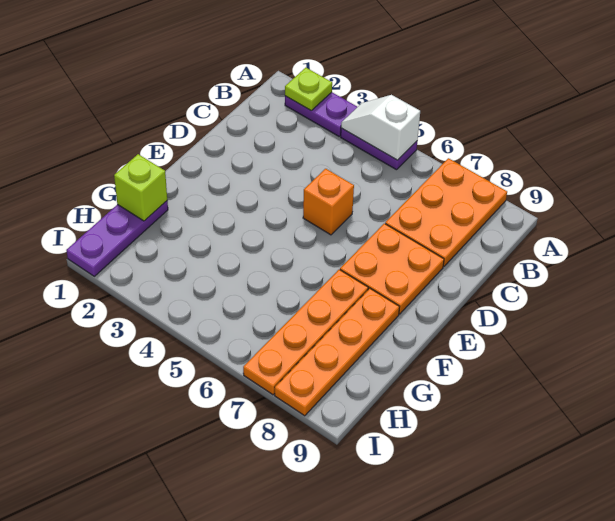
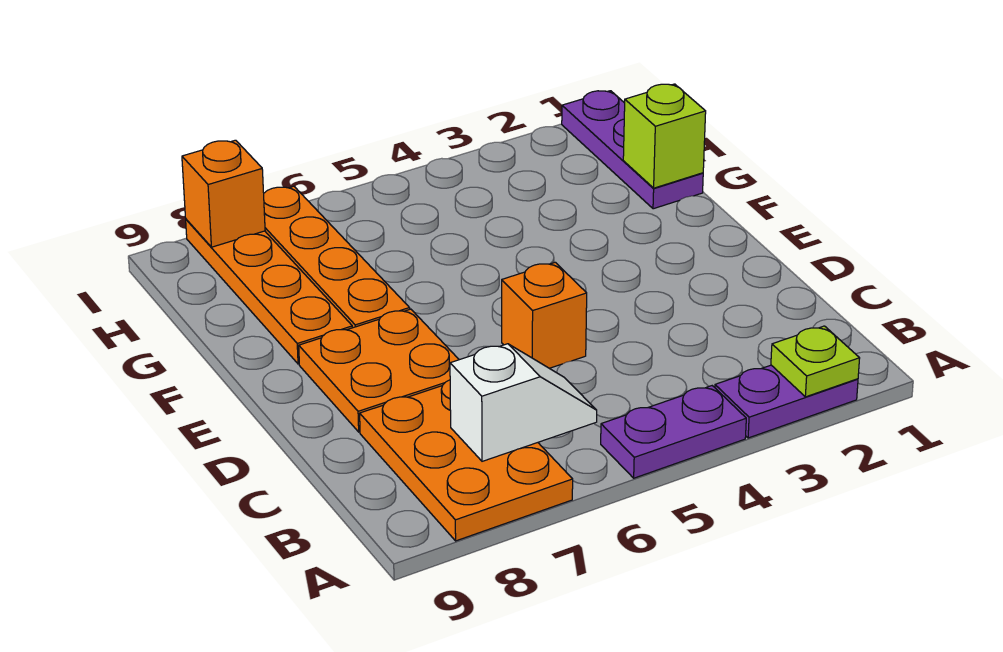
white 1x2 slope [341,95,420,160] -> white 1x2 slope moved to [450,344,597,461]
none -> orange 1x1 brick [182,140,265,247]

